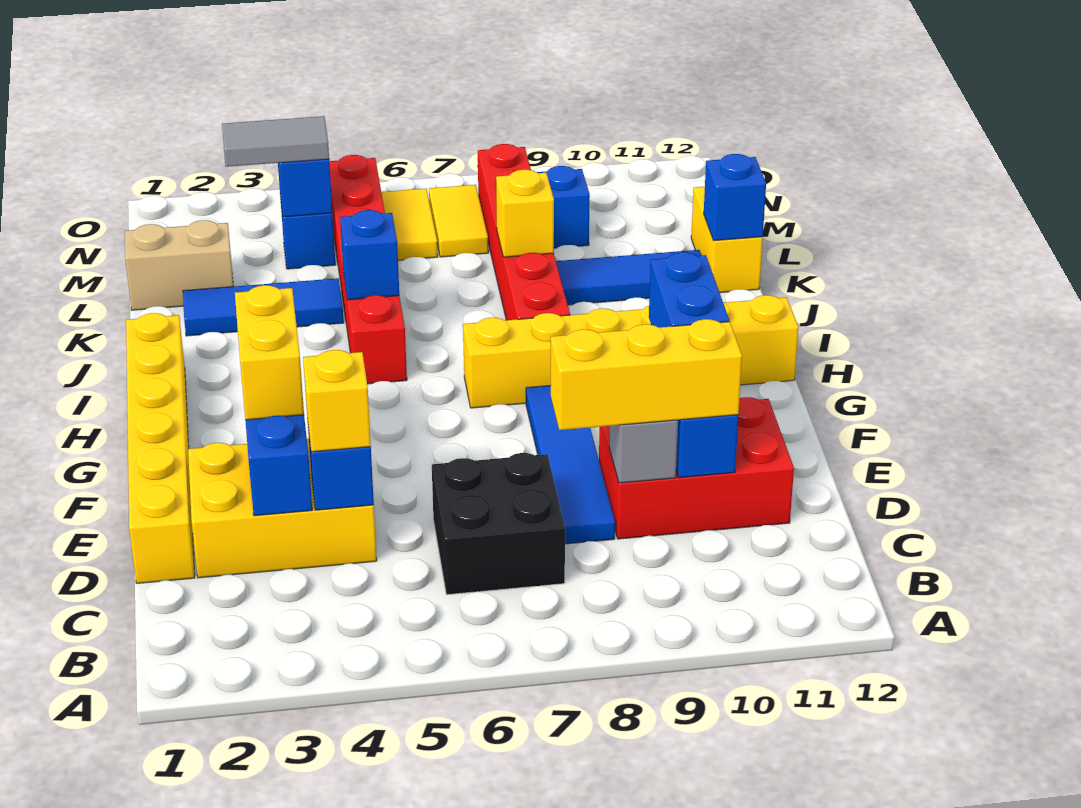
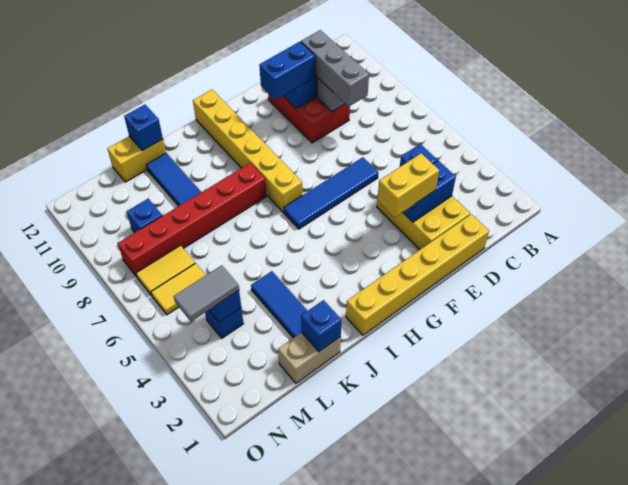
black 2x2 brick [432,453,565,595] -> none
yellow 1x1 brick [303,350,371,452] -> none
blue 1x4 tile [526,385,615,544] -> blue 1x4 tile moved to [284,157,378,229]
yellow 1x3 brick [551,319,742,430] -> grey 1x3 brick [301,30,369,106]
red 1x6 brick [329,155,407,384] -> none
blue 1x1 brick [340,210,399,300] -> blue 1x1 brick moved to [301,300,342,352]
yellow 1x1 brick [496,170,554,257] -> none
tan 1x2 brick [125,220,233,310] -> tan 1x2 brick turned to [278,332,341,383]
grey 1x2 tile [222,116,329,167] -> grey 1x2 tile turned to [174,265,239,321]

